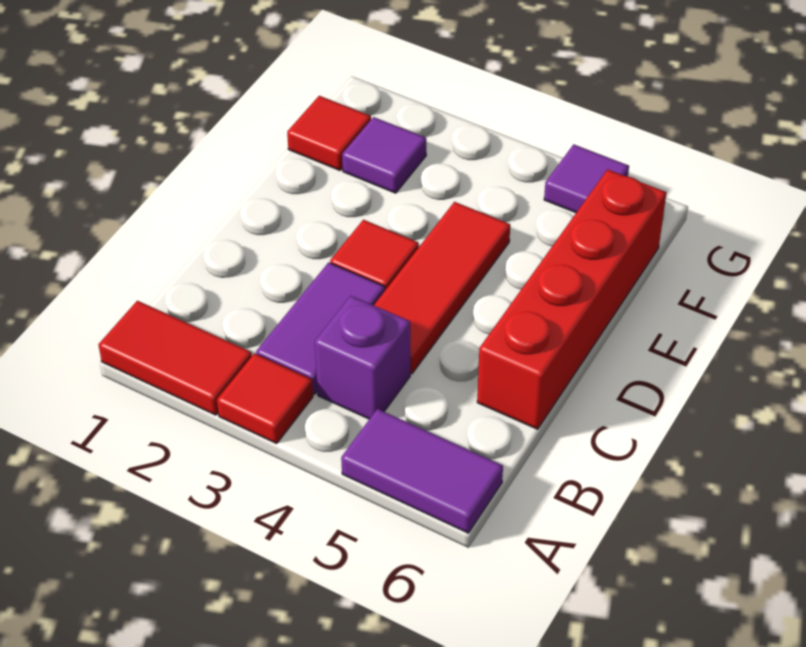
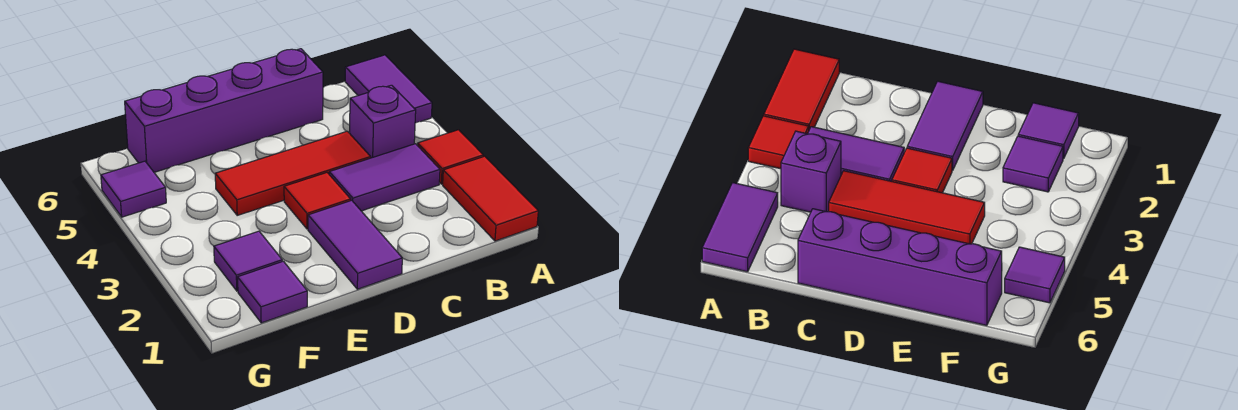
red 1x4 brick [477,169,667,429] -> purple 1x4 brick [125,49,323,172]
none -> purple 1x2 tile [308,200,402,289]
red 1x1 tile [287,96,371,170] -> purple 1x1 tile [238,261,307,323]

